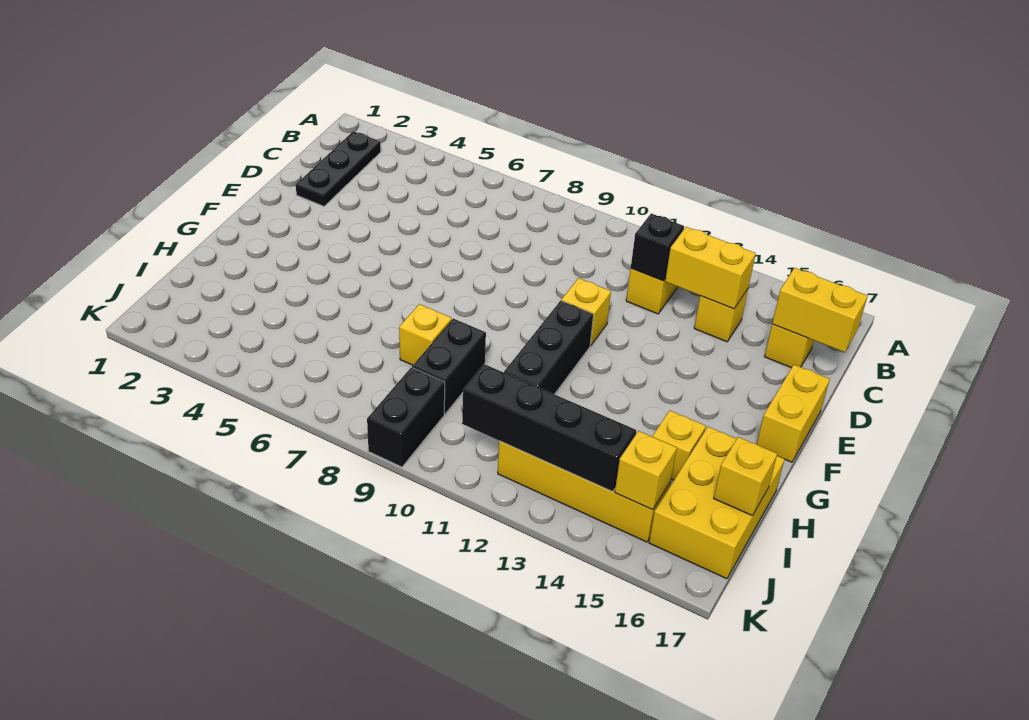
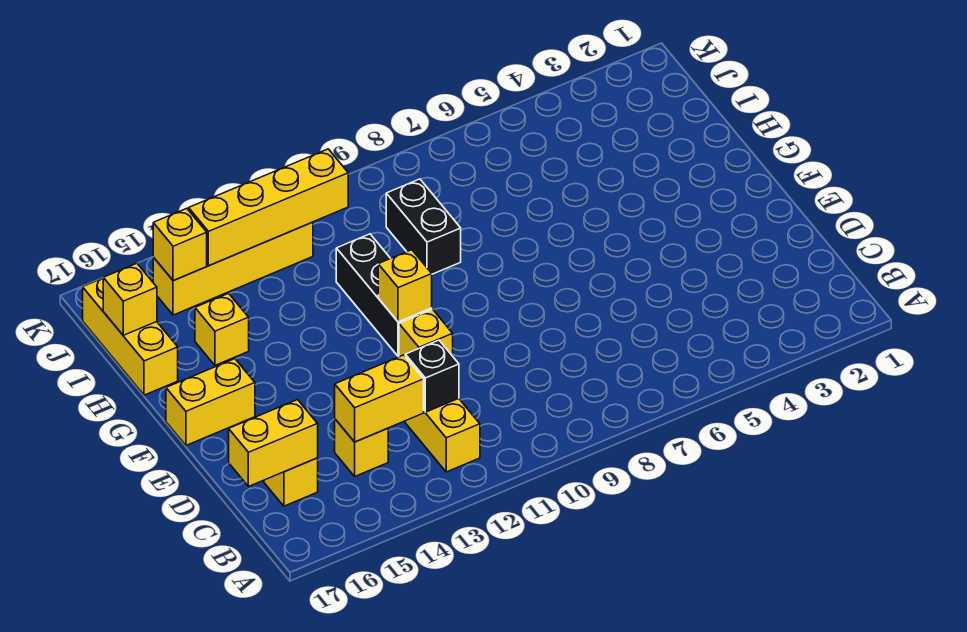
black 1x3 plate [296,131,381,206] -> none
yellow 1x2 brick [757,365,830,462] -> yellow 1x2 brick turned to [166,359,255,445]
yellow 1x1 brick [399,304,452,365] -> yellow 1x1 brick moved to [378,250,432,322]
yellow 2x3 brick [649,427,785,579] -> yellow 1x3 brick [83,278,178,395]
black 1x2 brick [367,368,445,467] -> none
black 1x4 brick [462,364,636,492] -> yellow 1x4 brick [189,149,348,266]

